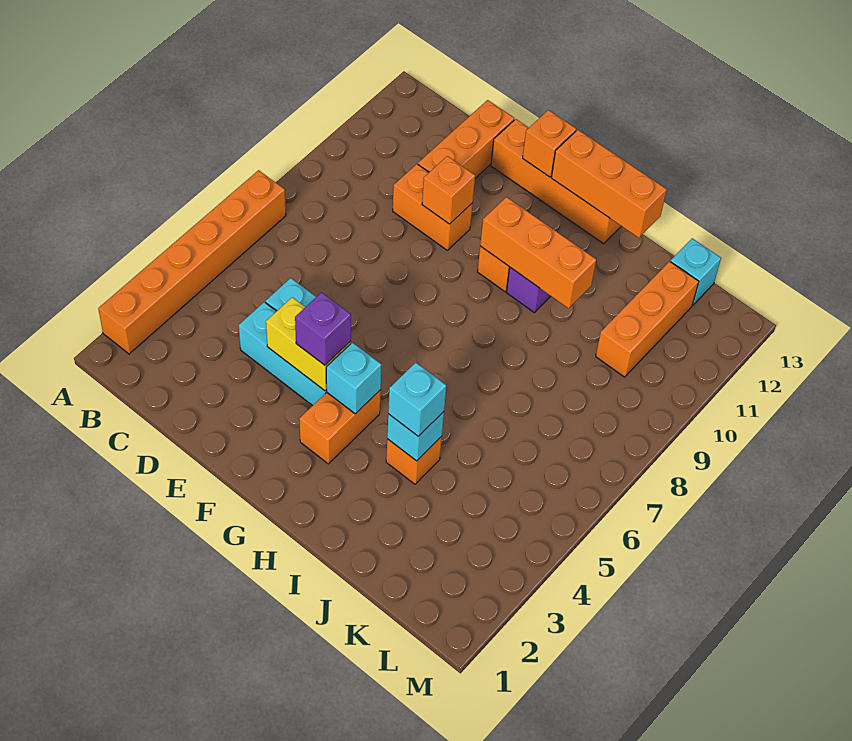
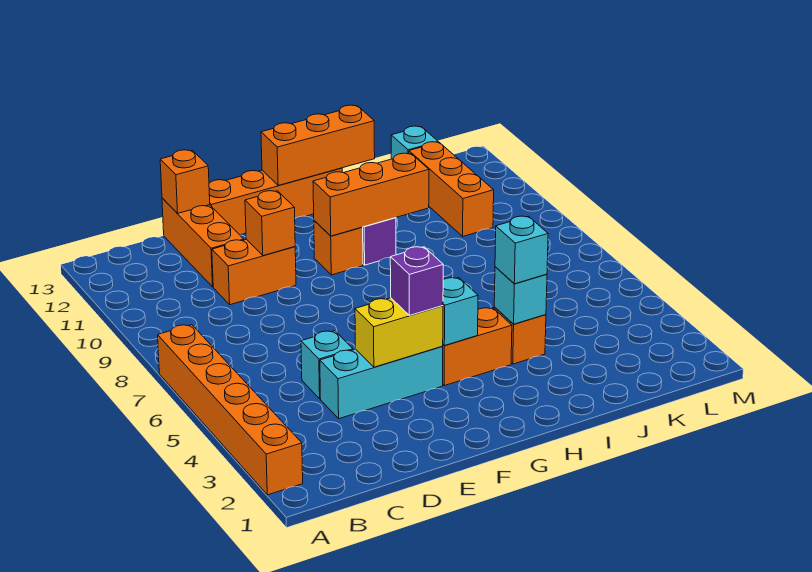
orange 1x1 brick [523,110,576,177] -> orange 1x1 brick moved to [160,150,210,213]
orange 1x2 brick [299,390,381,464] -> orange 1x2 brick turned to [442,308,512,386]

